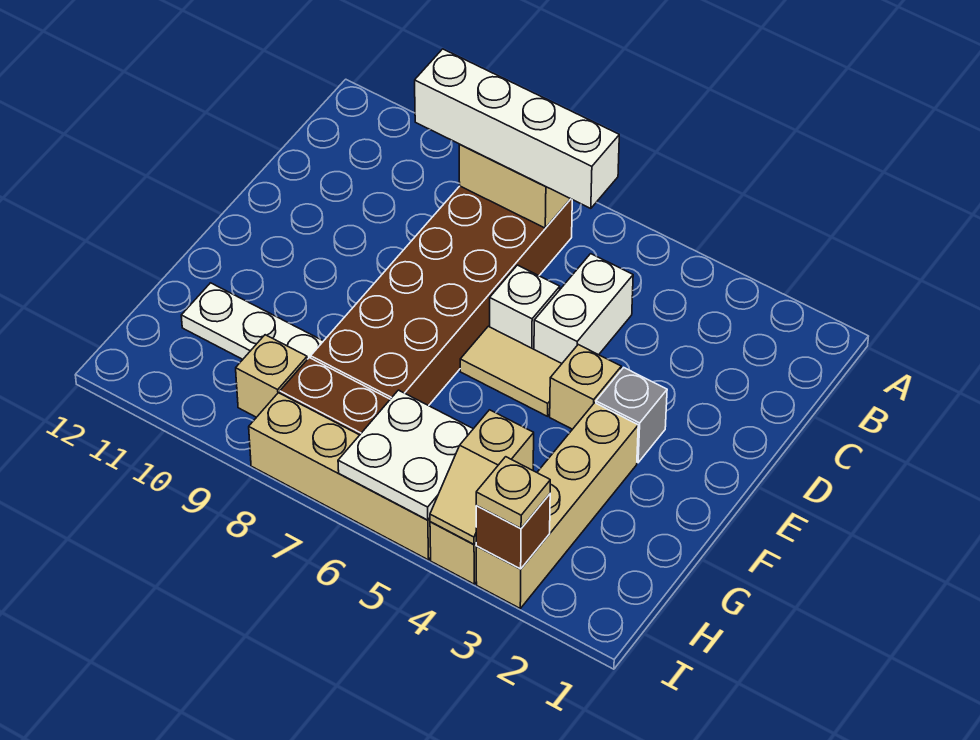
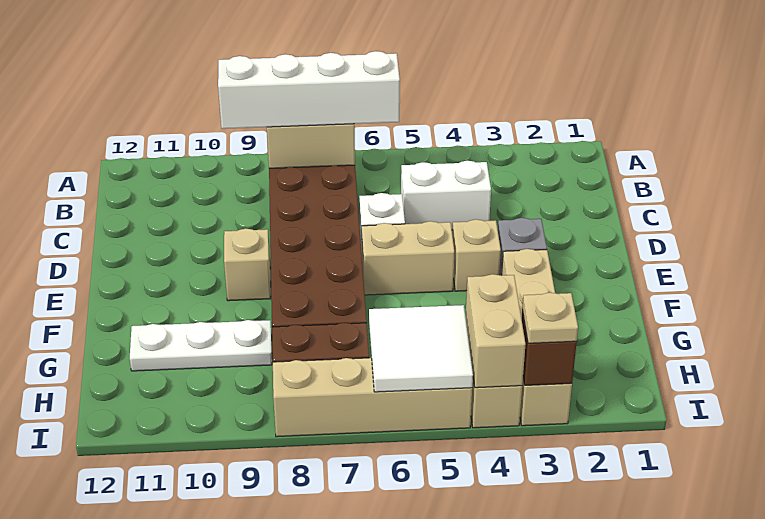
white 1x2 brick [534,254,633,363] -> white 1x2 brick turned to [401,161,491,230]
tan 1x2 tile [460,326,562,416] -> tan 1x2 brick [362,221,454,295]
tan 1x2 slope [430,410,534,544] -> tan 1x2 brick [466,274,526,388]
white 2x2 plate [338,390,473,520] -> white 2x2 tile [369,305,473,392]
tan 1x1 brick [236,335,307,417] -> tan 1x1 brick moved to [224,228,271,301]

